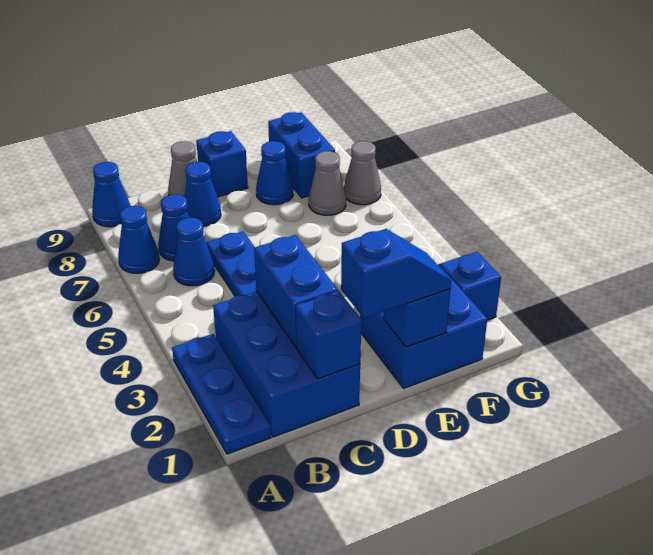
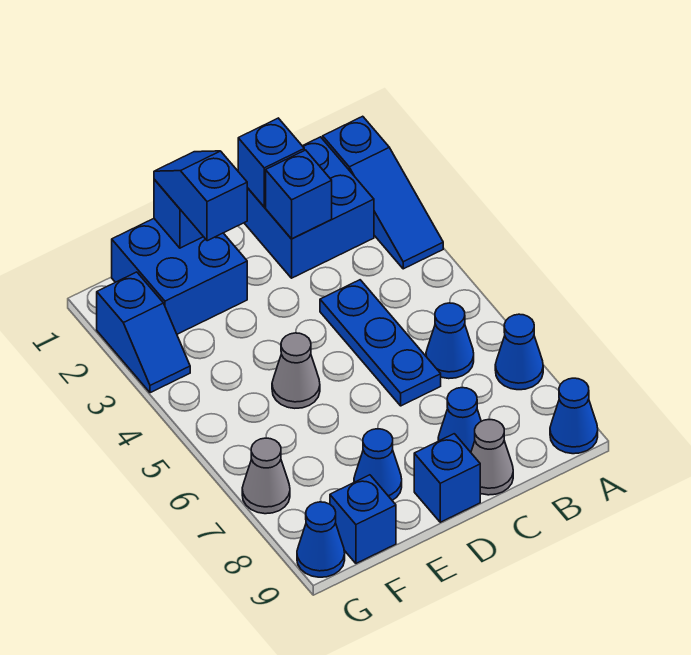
blue 1x3 plate [172,334,271,454] -> blue 1x3 slope [323,116,443,269]
blue 2x3 brick [213,291,360,437] -> blue 2x2 brick [245,137,374,278]
blue 1x1 cone [158,194,190,261] -> blue 1x1 cone moved to [297,502,345,577]
blue 1x2 brick [254,235,338,347] -> blue 1x1 brick [266,150,332,239]
blue 1x2 slope [341,229,451,318] -> blue 1x2 slope turned to [154,151,247,241]
grey 1x1 cone [309,151,346,215] -> grey 1x1 cone moved to [272,333,320,408]
blue 1x2 brick [268,112,335,198] -> blue 1x1 brick [330,475,396,563]

